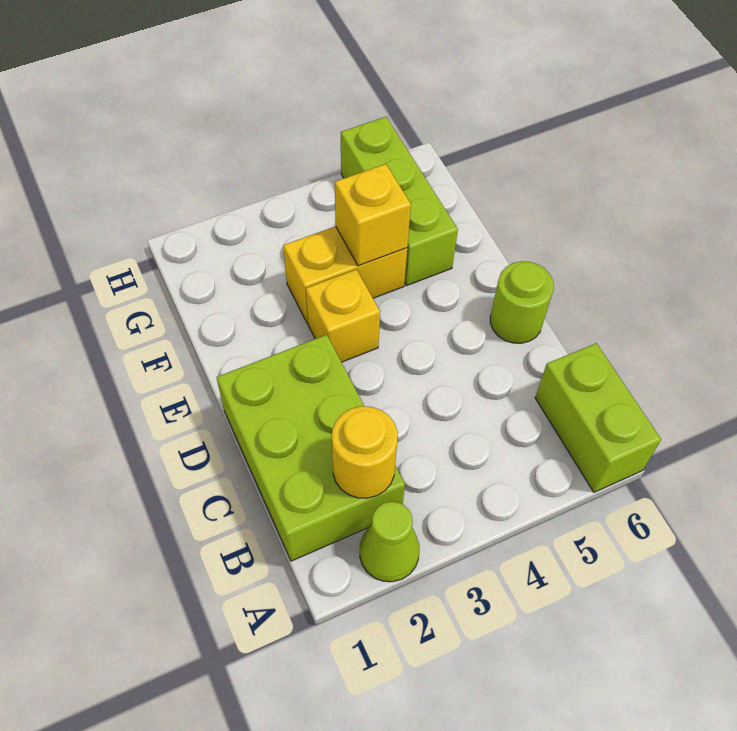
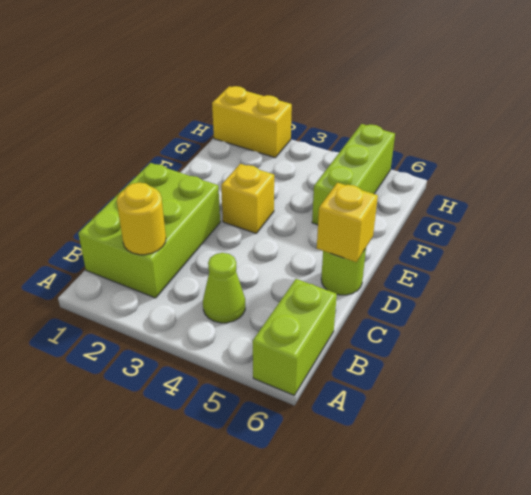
lime 1x1 cone [360,502,419,582] -> lime 1x1 cone moved to [203,253,245,323]
yellow 1x2 brick [283,226,407,323] -> yellow 1x2 brick moved to [212,86,292,158]
yellow 1x1 brick [335,164,411,266] -> yellow 1x1 brick moved to [317,183,378,262]

